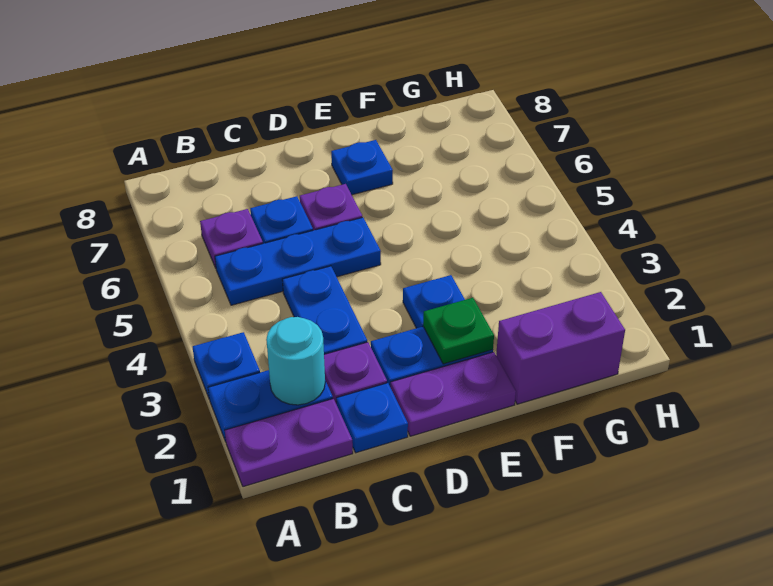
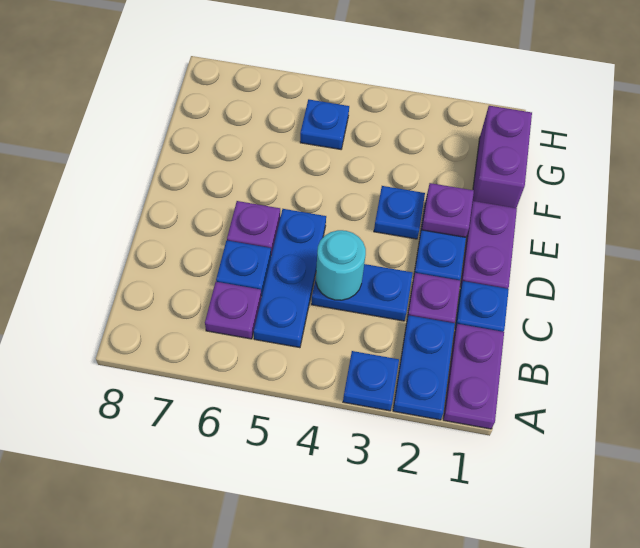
cyan 1x1 round brick [266,317,325,405] -> cyan 1x1 round brick moved to [316,230,366,300]
green 1x1 plate [423,298,494,364] -> purple 1x1 plate [422,183,474,237]
blue 1x1 plate [331,140,393,195] -> blue 1x1 plate moved to [300,99,349,149]

